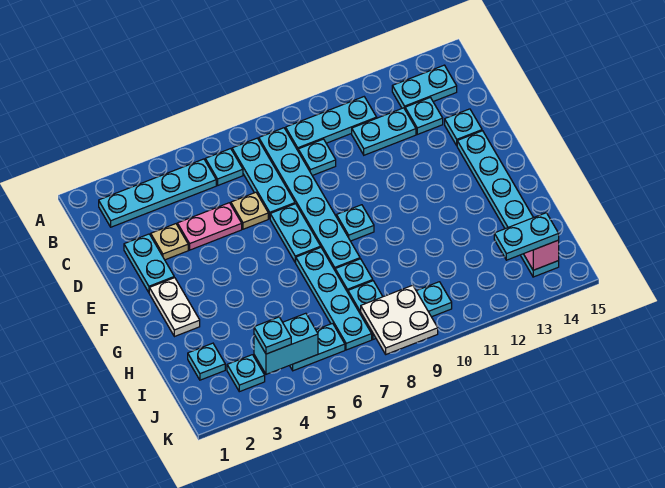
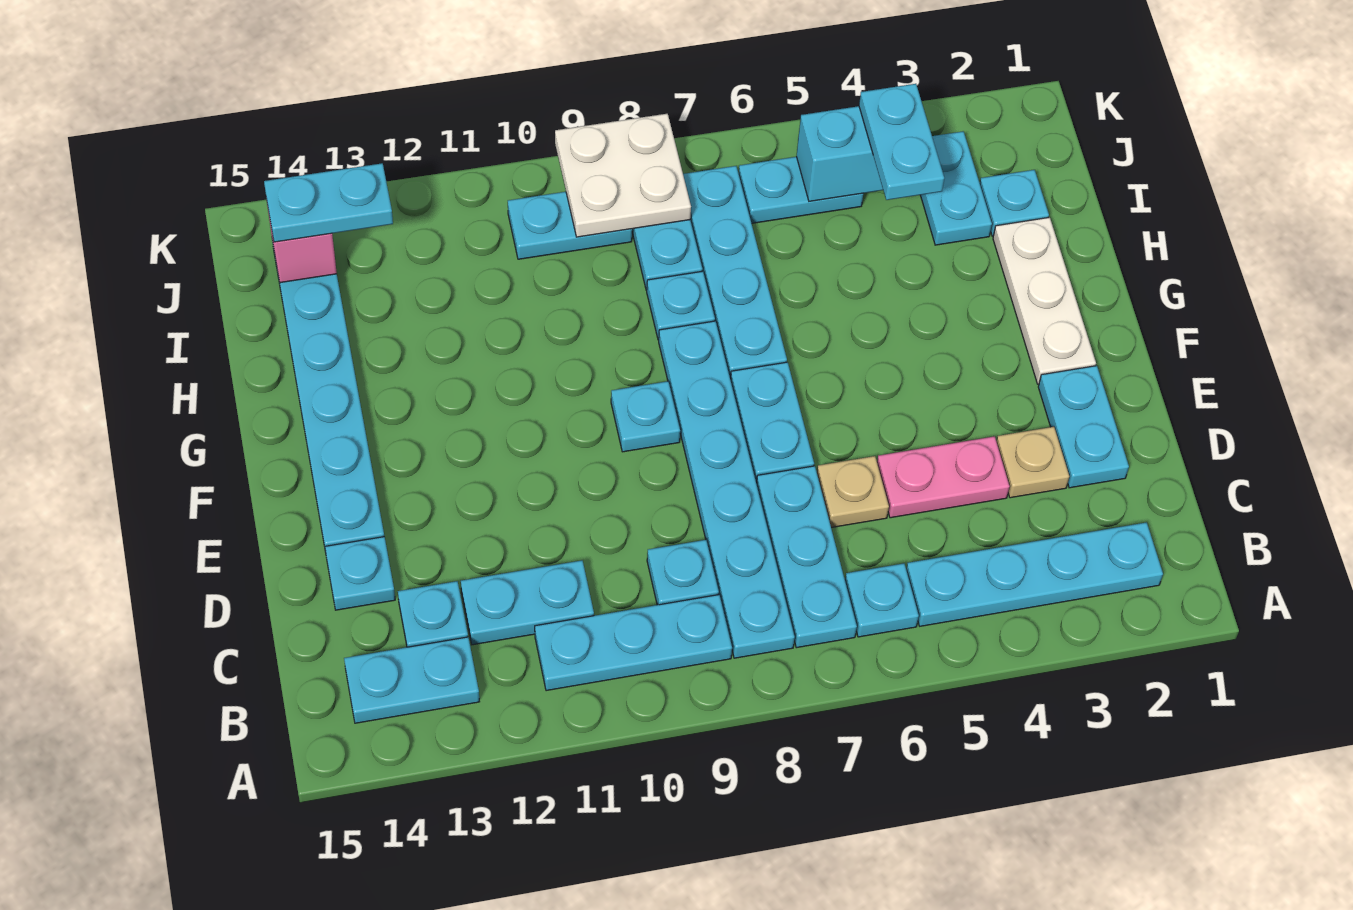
white 1x2 plate [149,278,200,337] -> white 1x3 plate [993,217,1096,384]
cyan 1x1 plate [227,355,265,392] -> cyan 1x2 plate [921,131,992,245]
cyan 1x1 plate [254,317,291,354] -> cyan 1x2 plate [859,84,944,200]

